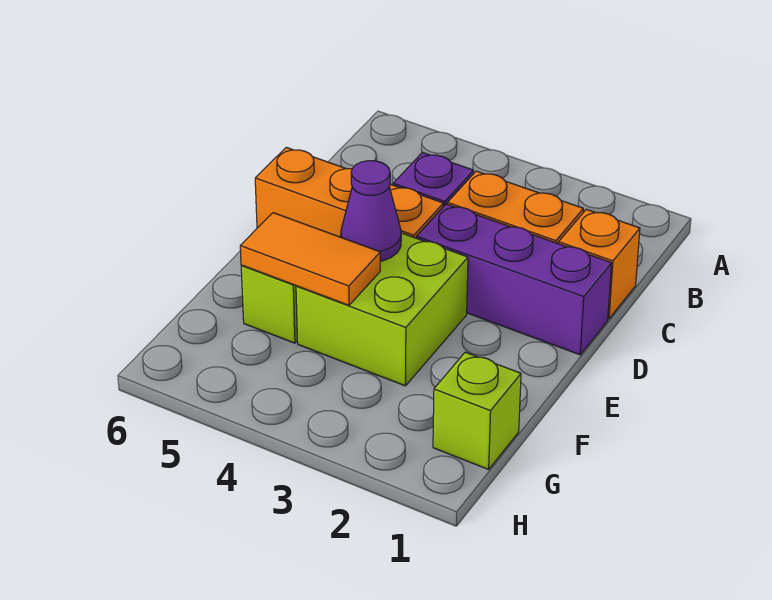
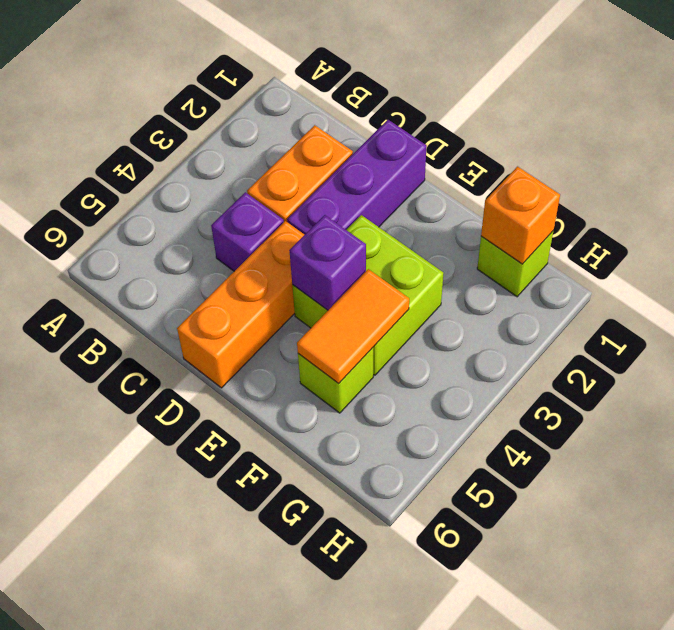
orange 1x1 brick [559,209,640,319] -> orange 1x1 brick moved to [481,167,560,264]
purple 1x1 cone [341,161,401,261] -> purple 1x1 brick [289,215,366,310]

